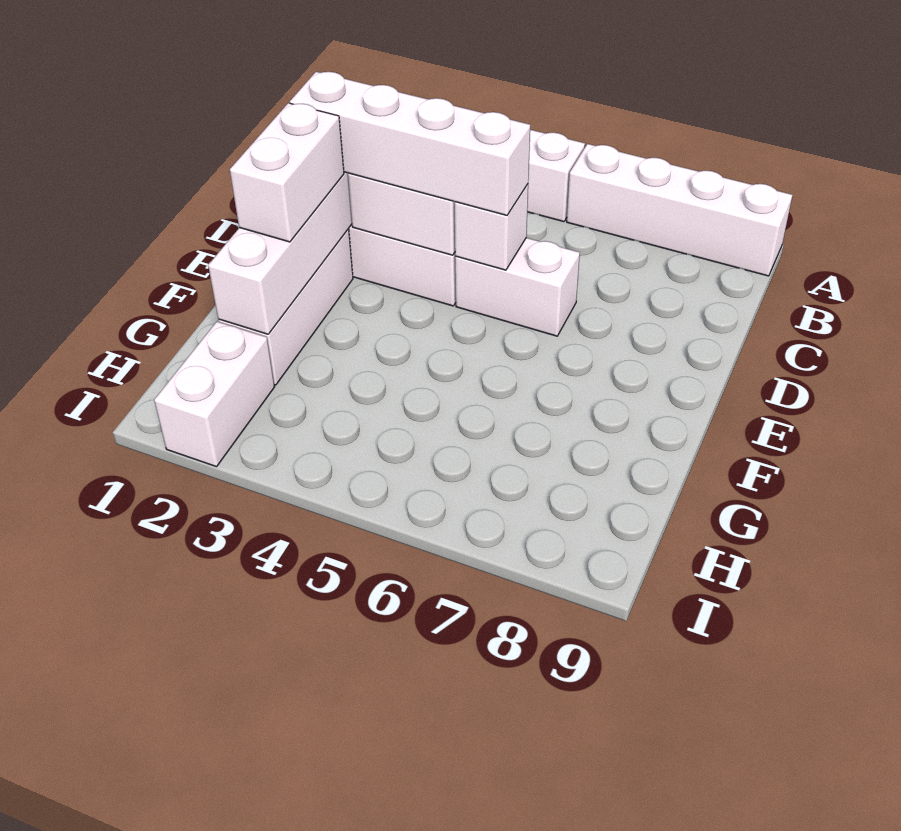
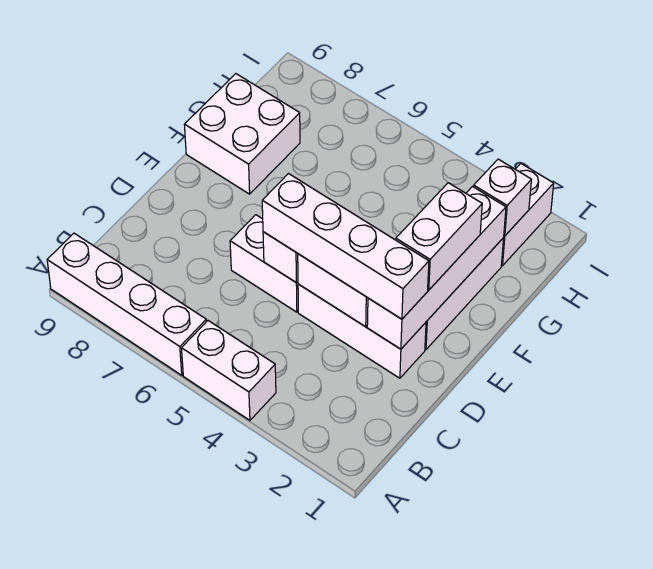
none -> white 2x2 brick [184,74,300,194]
none -> white 1x1 brick [474,159,531,236]

